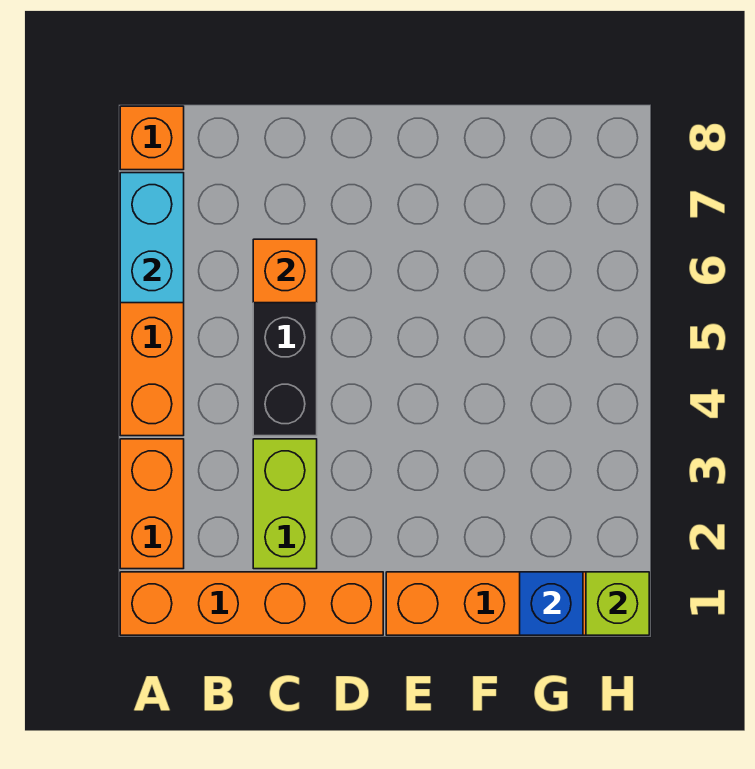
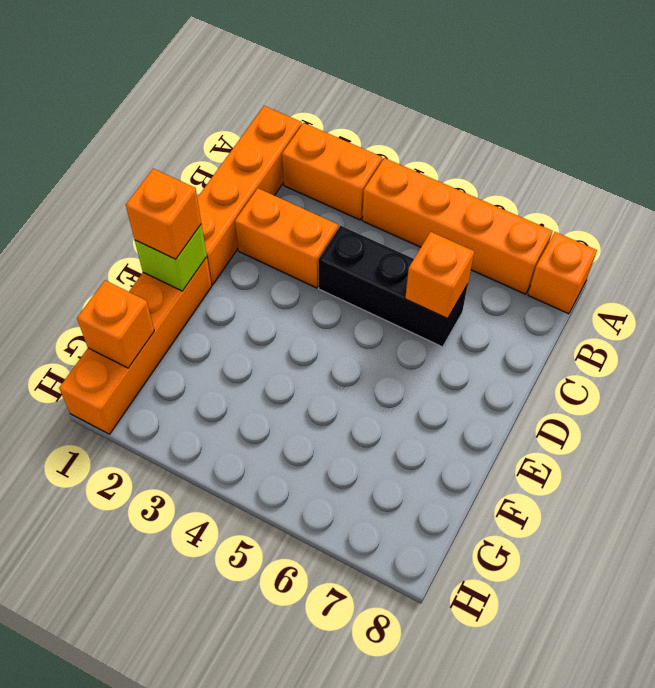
cyan 1x2 brick [120,173,184,303] -> none
lime 1x2 brick [253,439,317,569] -> orange 1x2 brick [235,188,338,288]
none -> orange 1x1 brick [126,169,201,259]
blue 1x1 brick [520,572,583,635] -> orange 1x1 brick [77,281,154,368]
lime 1x1 brick [586,572,649,635] -> lime 1x1 brick moved to [135,224,207,291]

